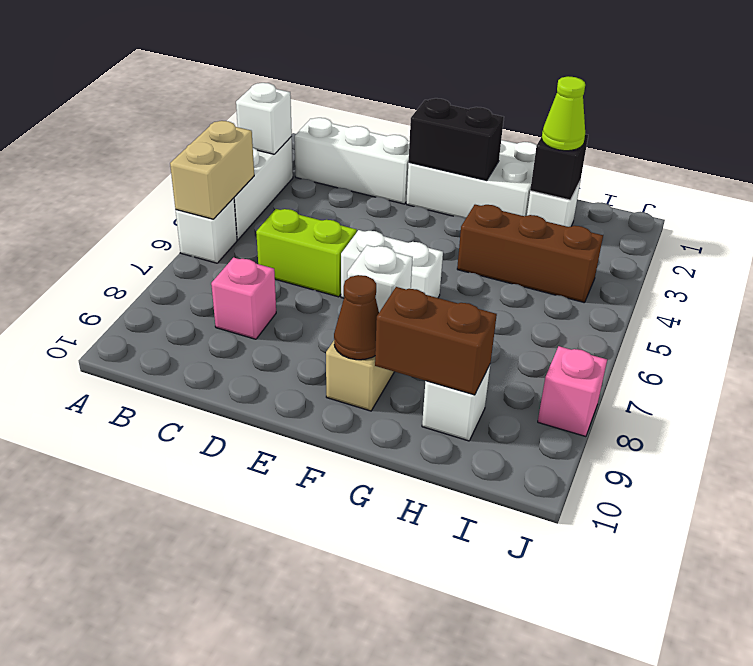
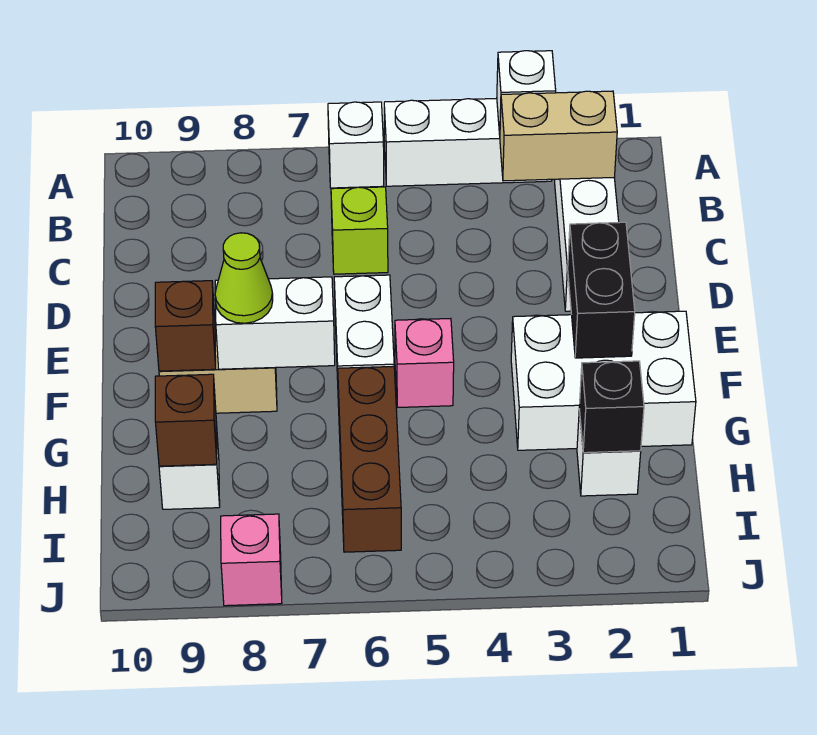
tan 1x2 brick [170,121,254,219] -> tan 1x2 brick moved to [500,91,617,181]
lime 1x2 brick [256,209,357,297] -> lime 1x1 brick [331,187,388,274]
pink 1x1 brick [211,258,276,339] -> pink 1x1 brick moved to [395,319,454,407]
white 2x3 brick [406,140,537,218] -> white 2x3 brick turned to [511,311,696,450]
white 1x1 brick [347,245,413,312] -> white 1x2 brick [215,277,335,369]
brown 1x1 cone [334,275,379,360] -> brown 1x1 brick [155,281,216,371]
brown 1x3 brick [457,205,603,303] -> brown 1x3 brick moved to [338,366,401,552]
brown 1x2 brick [375,287,497,395] -> brown 1x1 brick [155,374,217,466]
lime 1x1 cone [542,76,585,151] -> lime 1x1 cone moved to [215,233,273,323]

